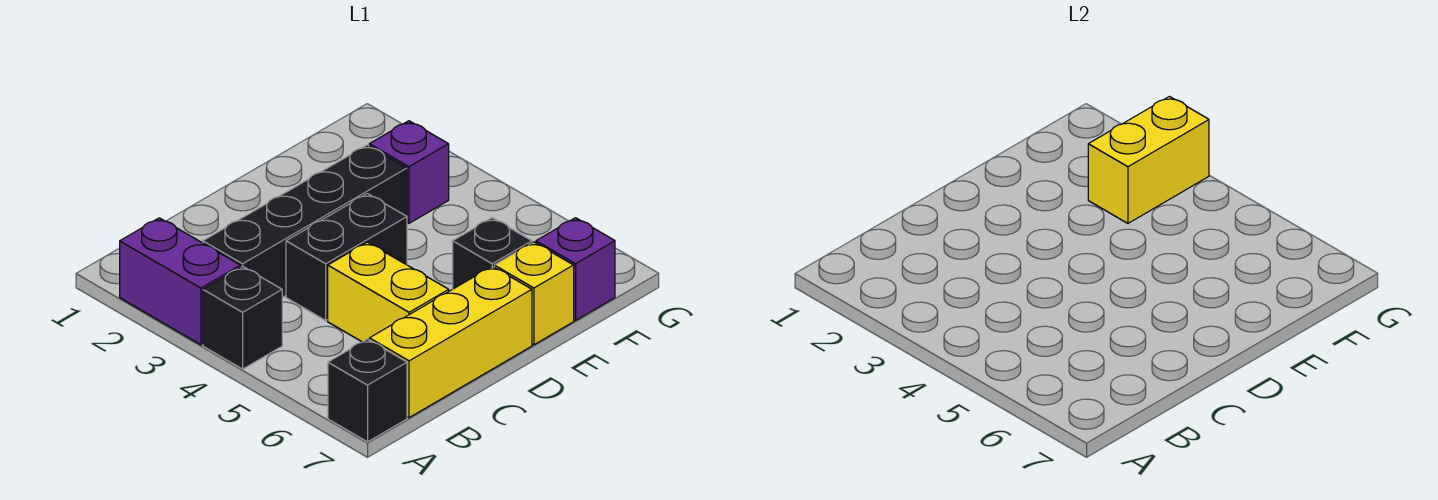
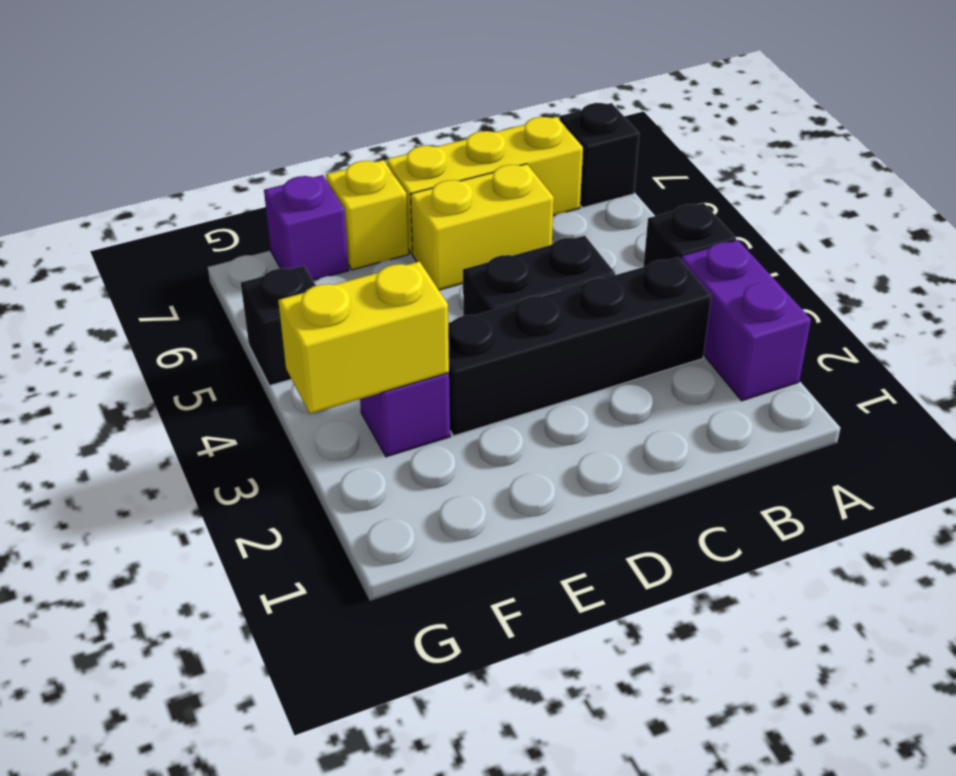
yellow 1x2 brick [328,242,449,342] -> yellow 1x2 brick turned to [410,164,554,290]
black 1x1 brick [453,218,532,289] -> black 1x1 brick moved to [241,266,316,386]

